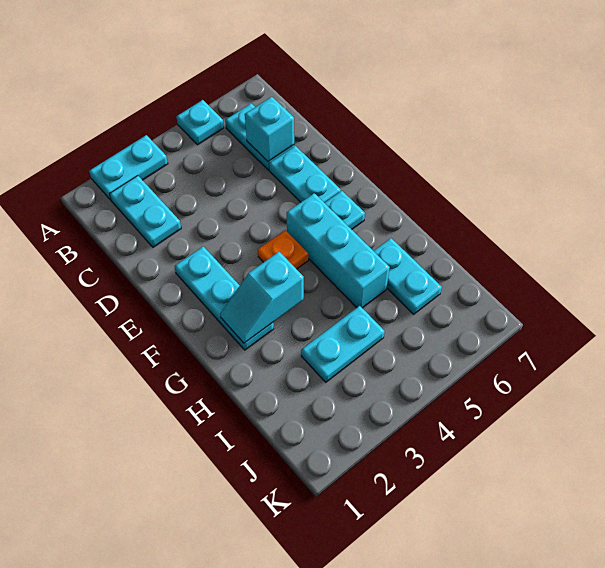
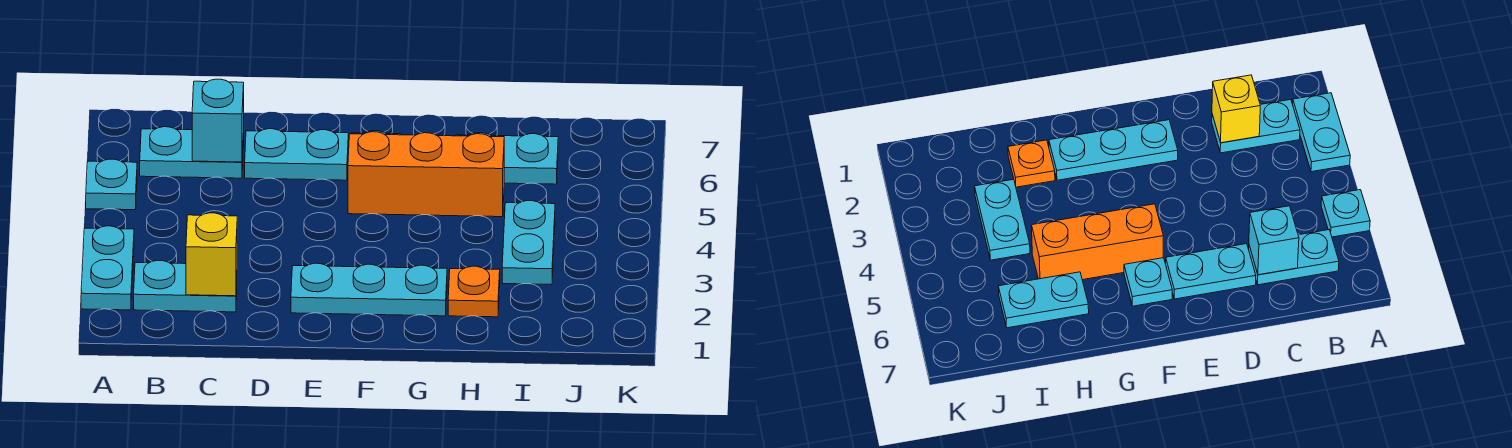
none -> yellow 1x1 brick [186,213,237,296]
orange 1x1 plate [258,230,308,269] -> orange 1x1 plate moved to [448,266,500,317]
cyan 1x3 brick [287,193,390,308] -> orange 1x3 brick [348,132,504,217]
cyan 1x2 slope [220,252,304,343] -> none

